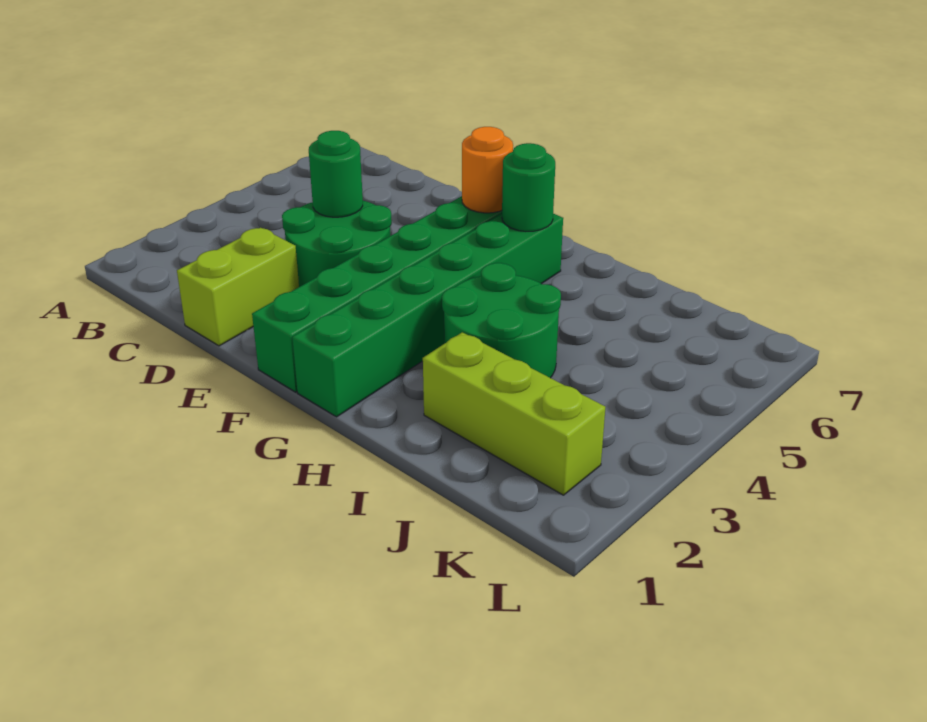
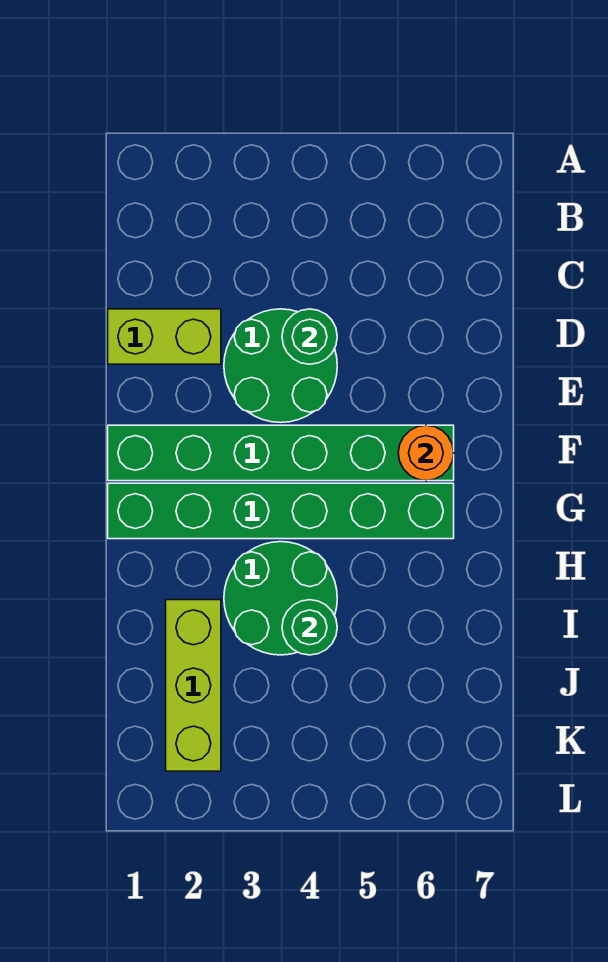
green 1x1 round brick [502,143,555,231] -> green 1x1 round brick moved to [282,600,337,655]

